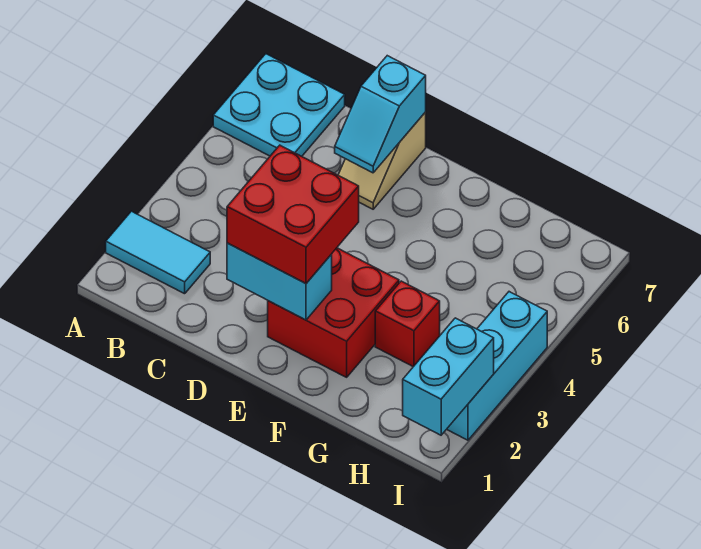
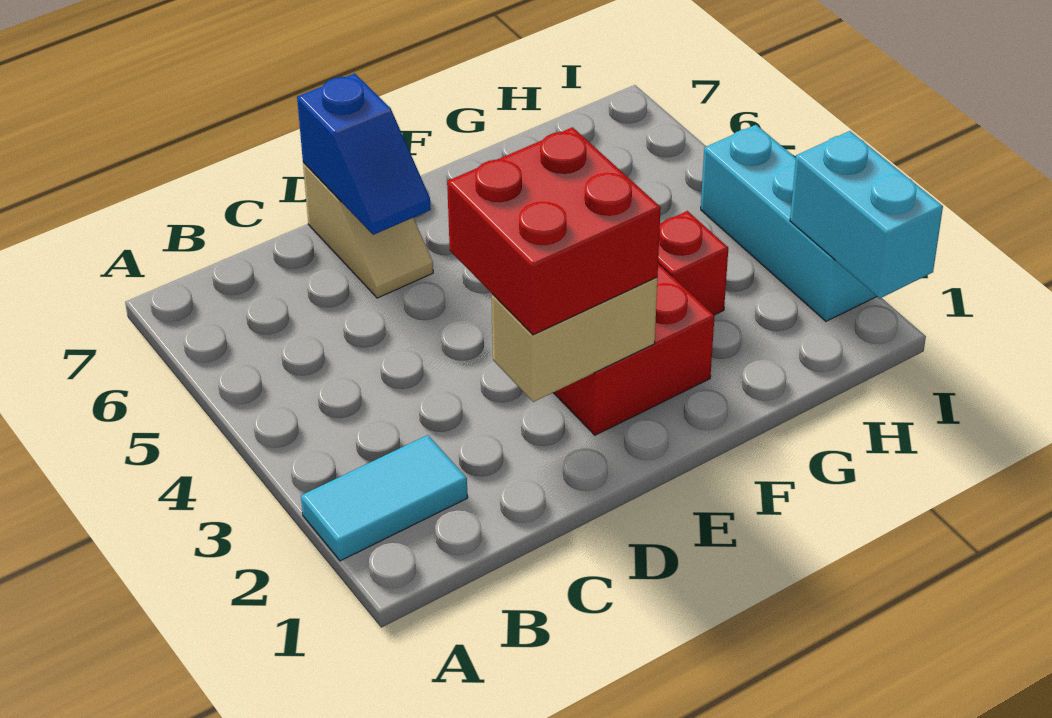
cyan 2x2 plate [213,54,345,156] -> none
cyan 1x2 brick [227,243,332,320] -> tan 1x2 brick [492,277,657,402]
cyan 1x2 slope [335,56,426,173] -> blue 1x2 slope [297,73,431,235]

